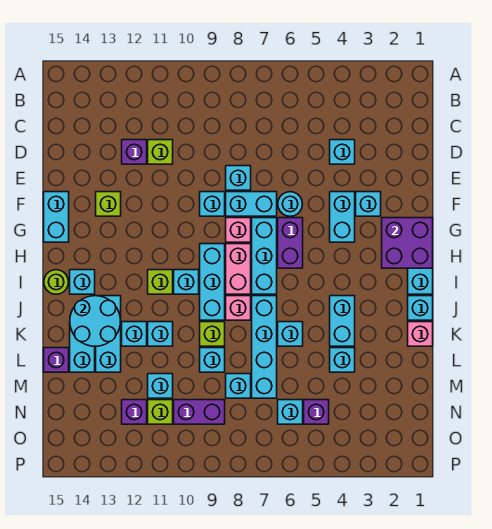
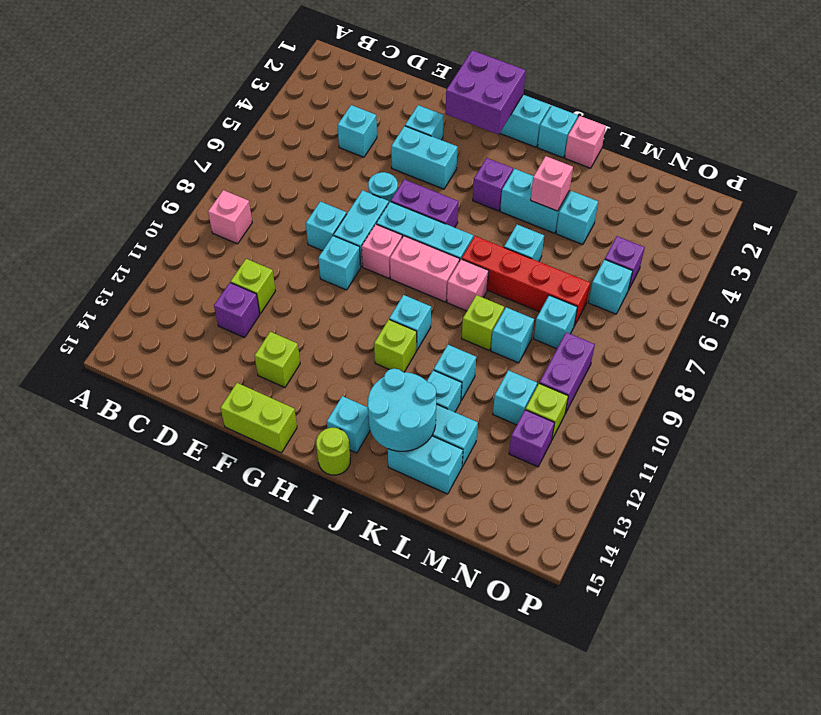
none -> pink 1x1 brick [208,190,252,244]
cyan 1x2 brick [44,192,69,242] -> lime 1x2 brick [221,383,297,453]
cyan 1x3 brick [200,244,225,320] -> none
cyan 1x4 brick [252,296,277,398] -> red 1x4 brick [462,236,590,326]
none -> pink 1x1 brick [531,156,573,211]
purple 1x1 brick [44,348,69,372] -> purple 1x1 brick moved to [473,158,513,211]

